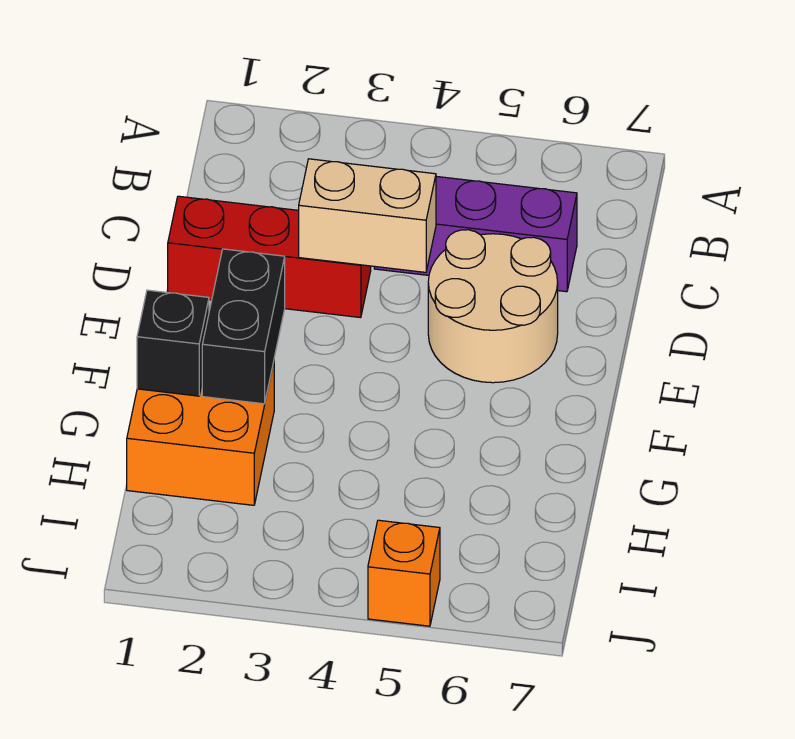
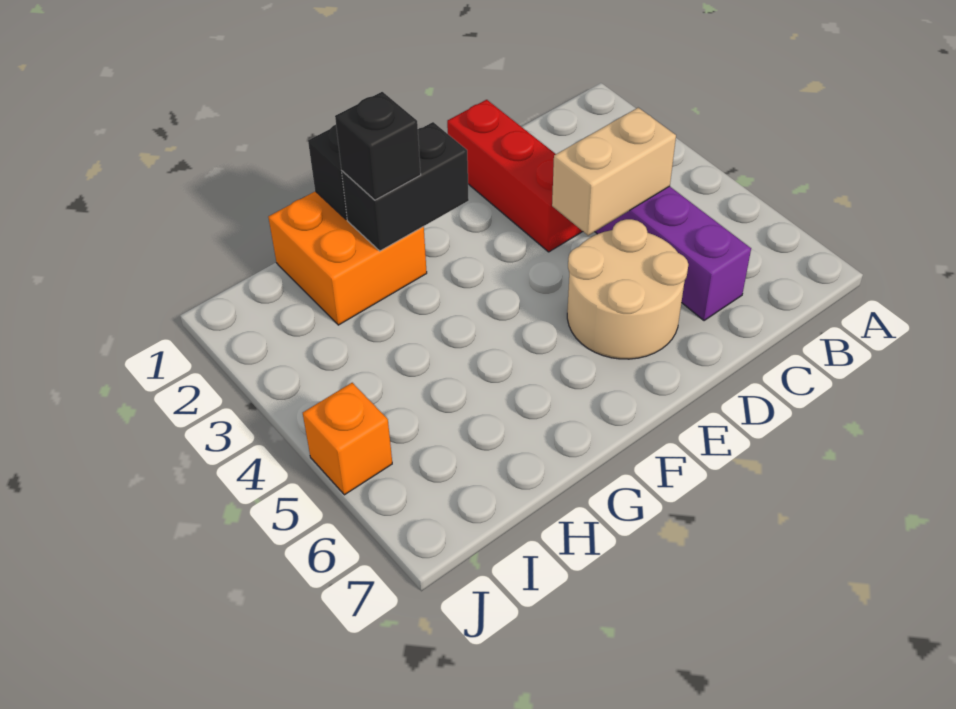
tan 1x2 brick [299,159,436,272] -> tan 1x2 brick turned to [552,108,676,235]
none -> black 1x1 brick [335,92,421,200]

